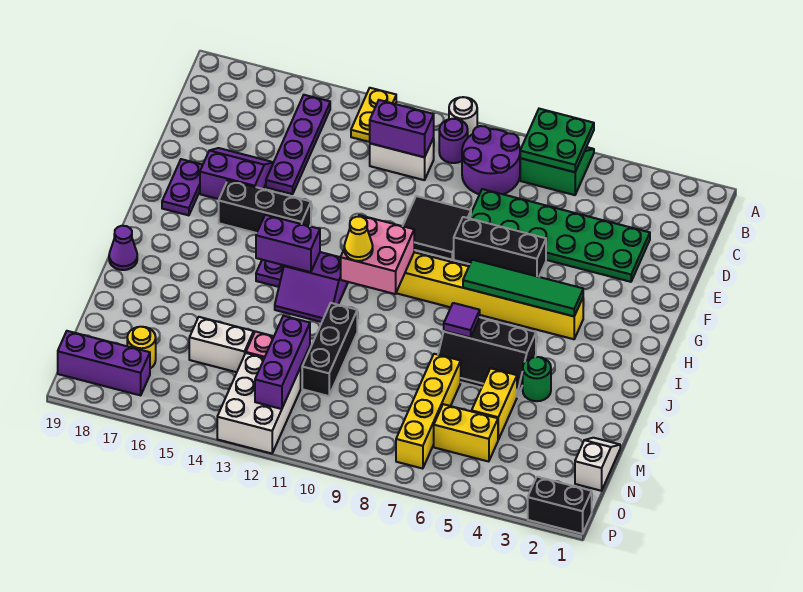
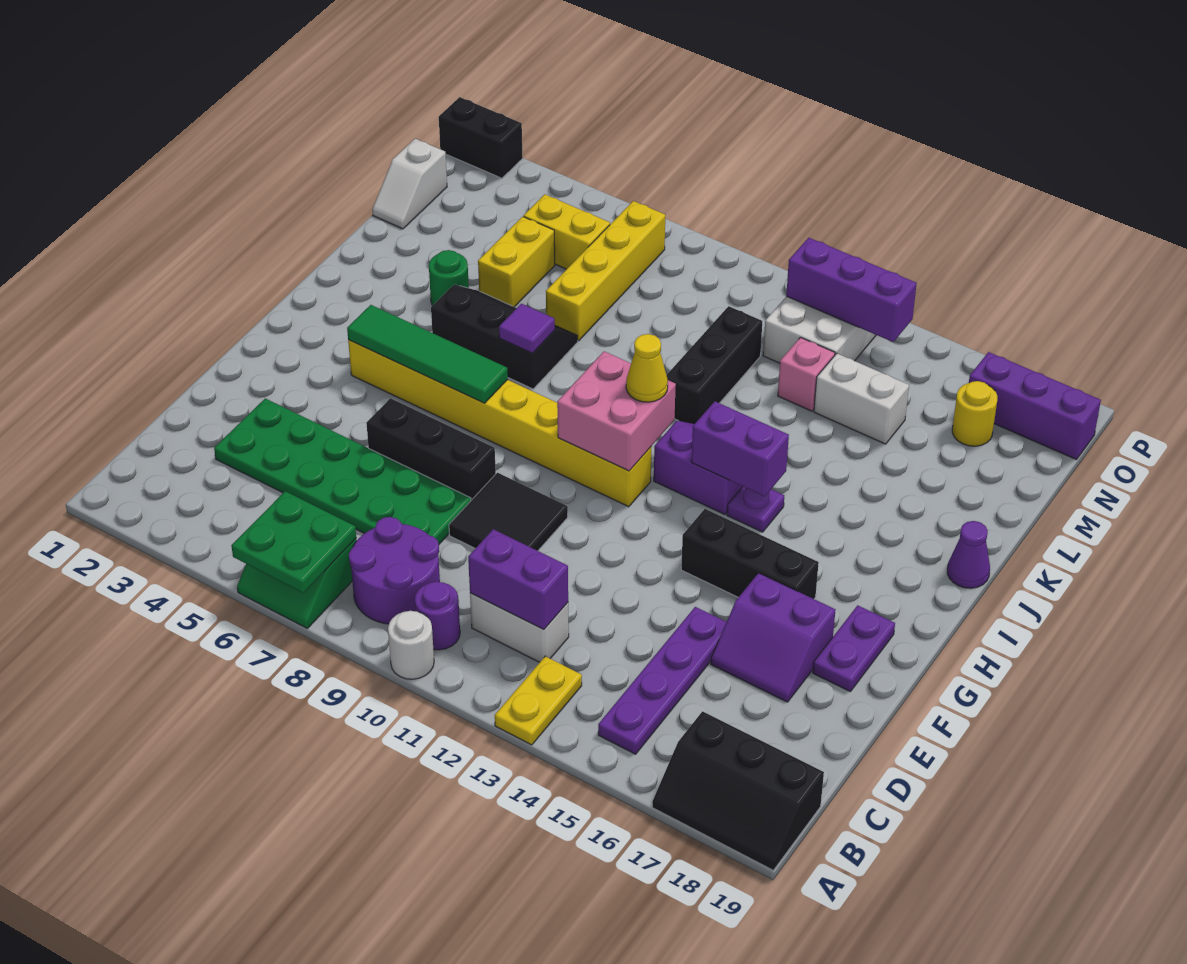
none -> black 2x3 slope [652,711,824,870]
purple 1x3 brick [255,316,310,409] -> purple 1x3 brick turned to [786,238,917,342]

